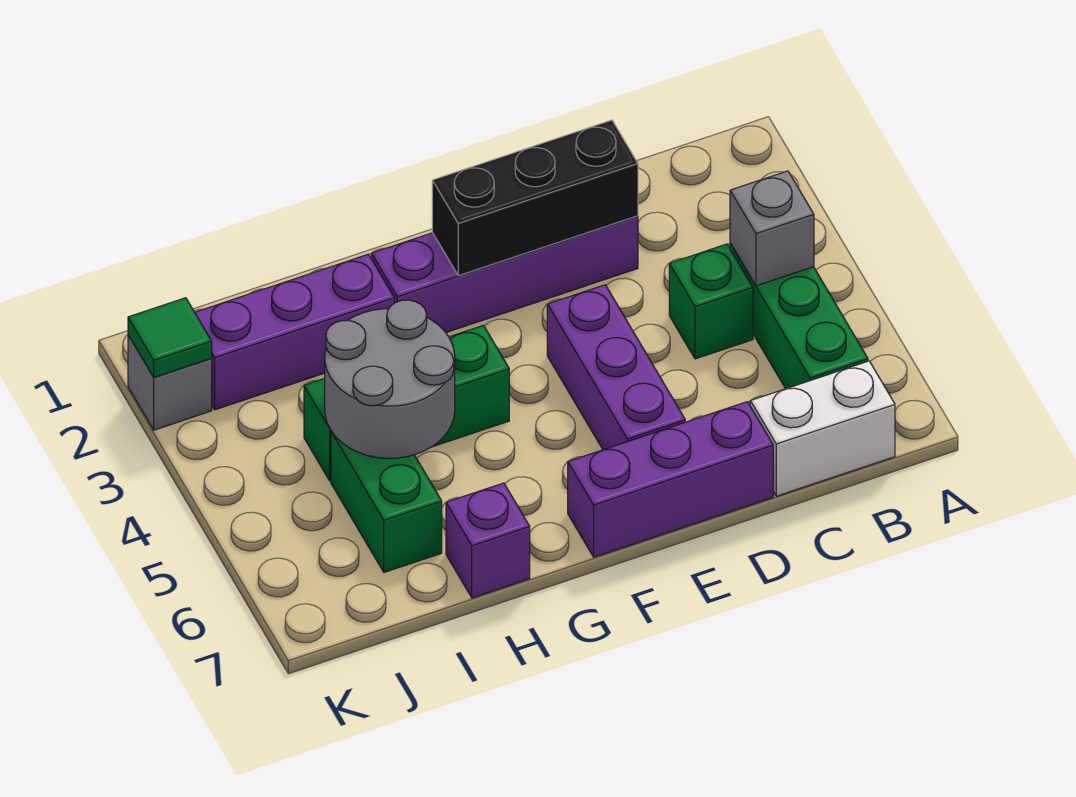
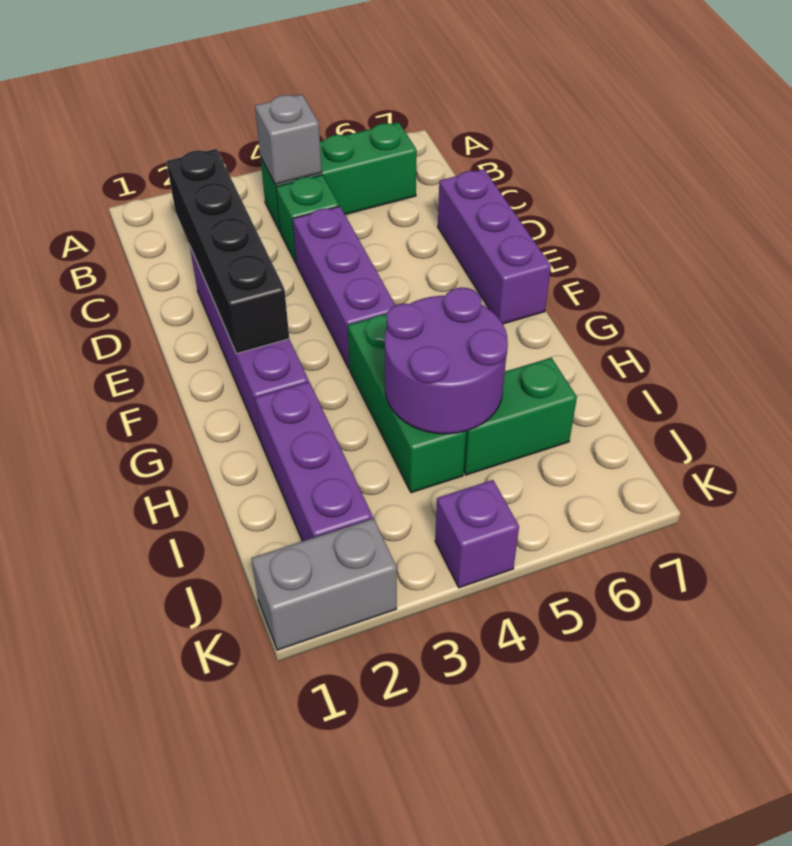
white 1x2 brick [750,361,895,496] -> none
black 1x3 brick [432,120,638,276] -> black 1x4 brick [166,149,289,354]
purple 1x3 brick [547,285,685,450] -> purple 1x3 brick turned to [293,206,396,368]
grey 2x2 round brick [325,300,455,458] -> purple 2x2 round brick [385,287,508,434]
purple 1x1 brick [446,483,530,598] -> purple 1x1 brick moved to [435,480,519,588]
grey 1x1 brick [128,335,212,430] -> grey 1x2 brick [251,519,397,650]
green 1x1 tile [128,298,212,377] -> none

